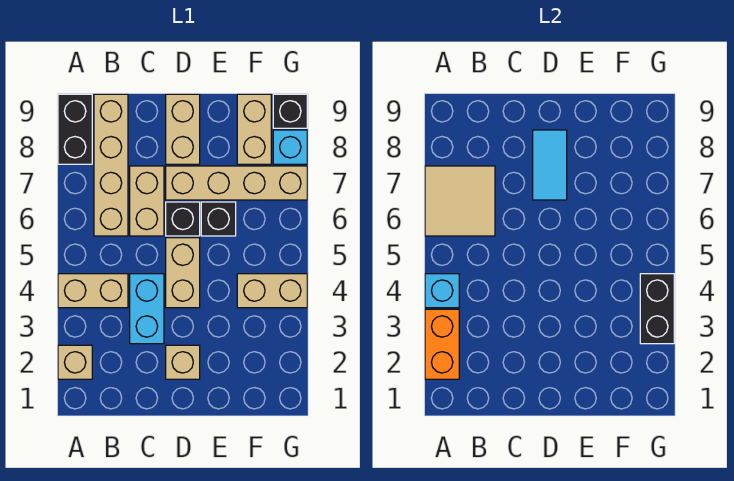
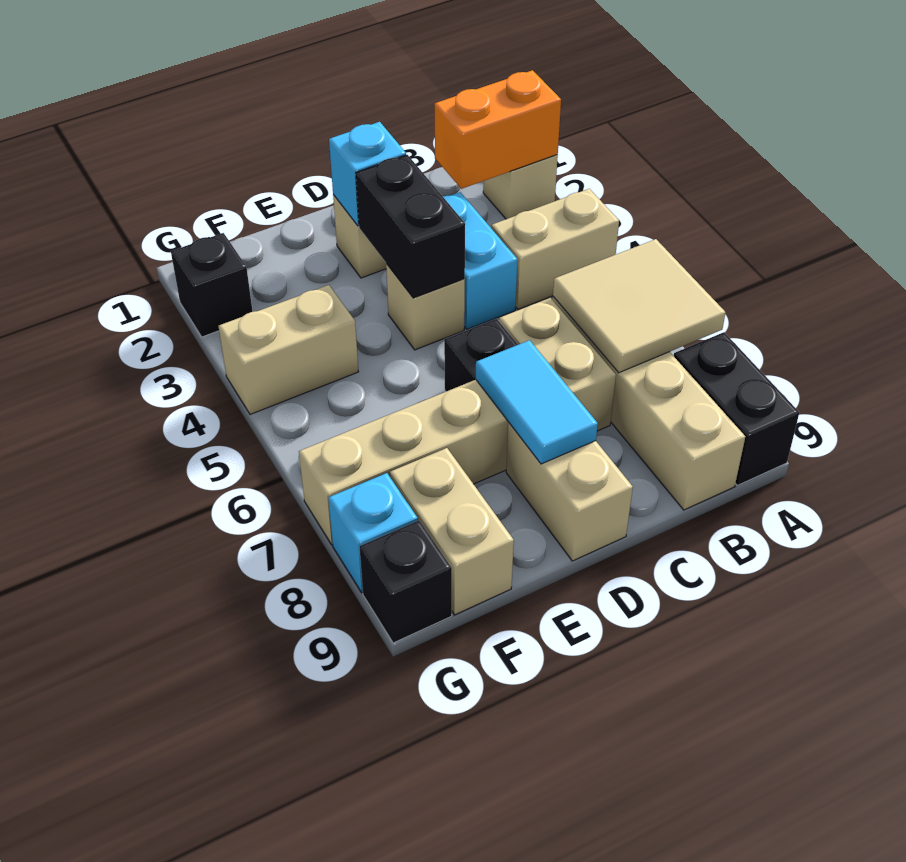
orange 1x2 brick [425,309,459,379] -> orange 1x2 brick turned to [434,70,561,189]
cyan 1x1 brick [425,274,459,308] -> cyan 1x1 brick moved to [329,122,406,226]
tan 1x2 brick [166,238,200,308] -> tan 1x1 brick [386,263,465,350]
black 1x1 brick [201,202,236,236] -> black 1x1 brick moved to [171,233,253,337]
black 1x2 brick [640,274,674,344] -> black 1x2 brick moved to [356,155,465,298]

